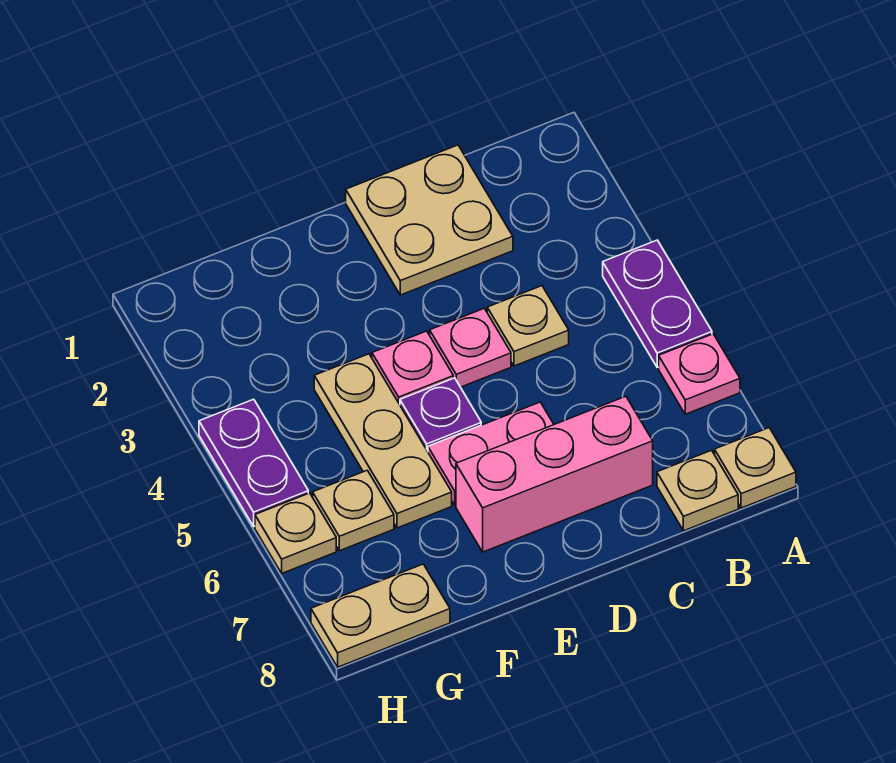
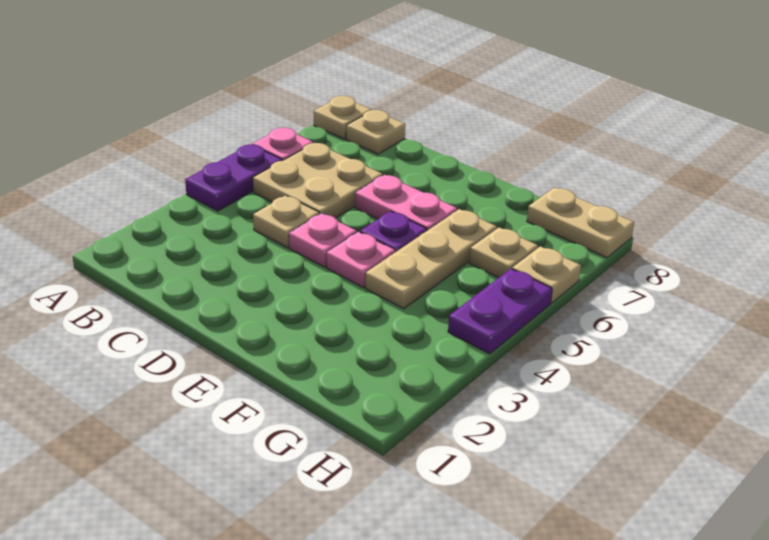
tan 2x2 plate [346,145,513,295] -> tan 2x2 plate moved to [253,143,383,218]
pink 1x3 brick [456,396,653,552] -> none

